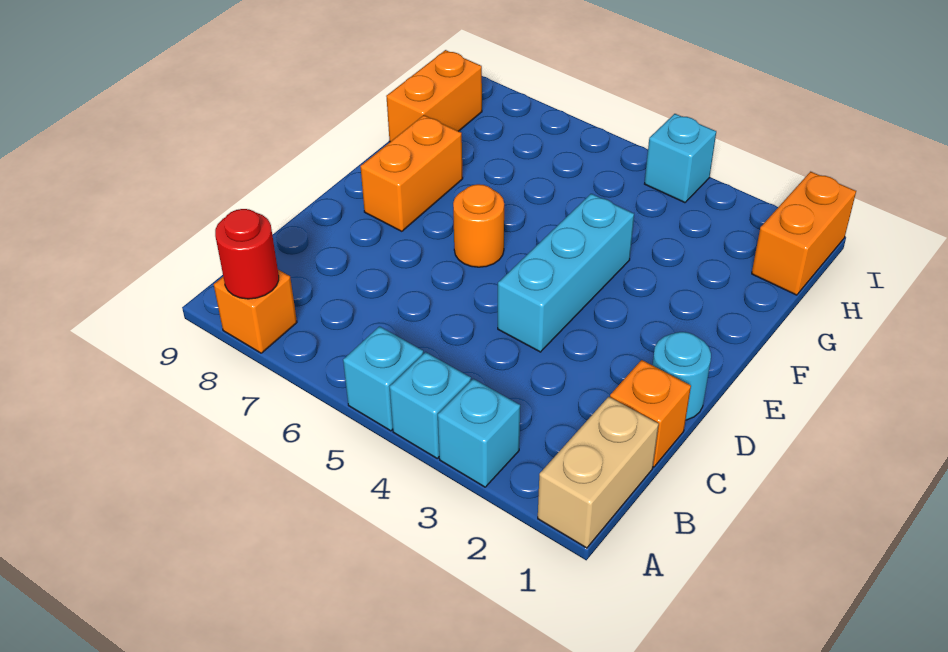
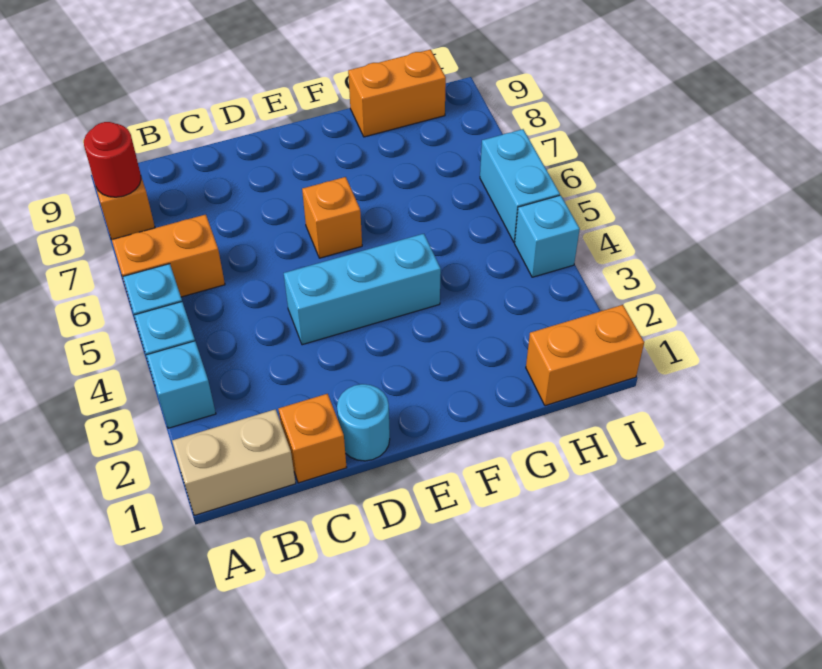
orange 1x1 round brick [453,184,504,267] -> orange 1x1 brick [302,177,362,258]
orange 1x2 brick [360,115,463,231] -> orange 1x2 brick moved to [112,215,225,297]
none -> cyan 1x2 brick [480,129,560,242]

